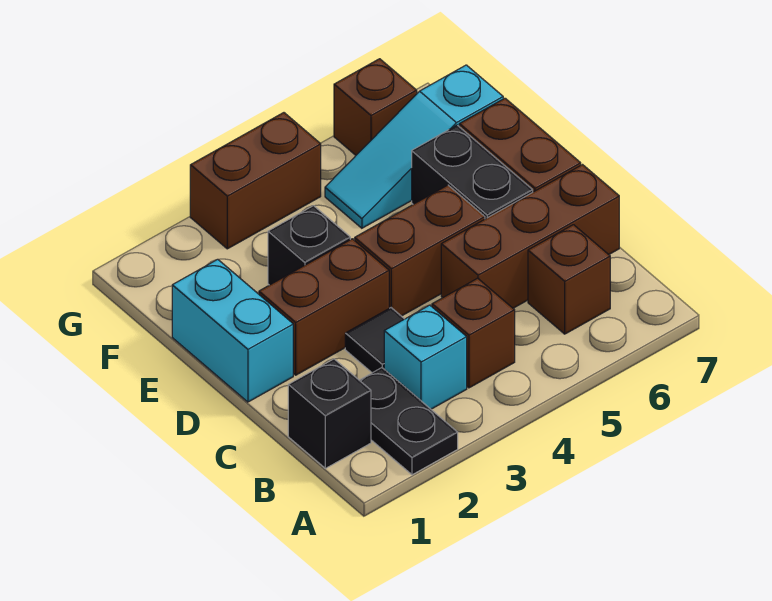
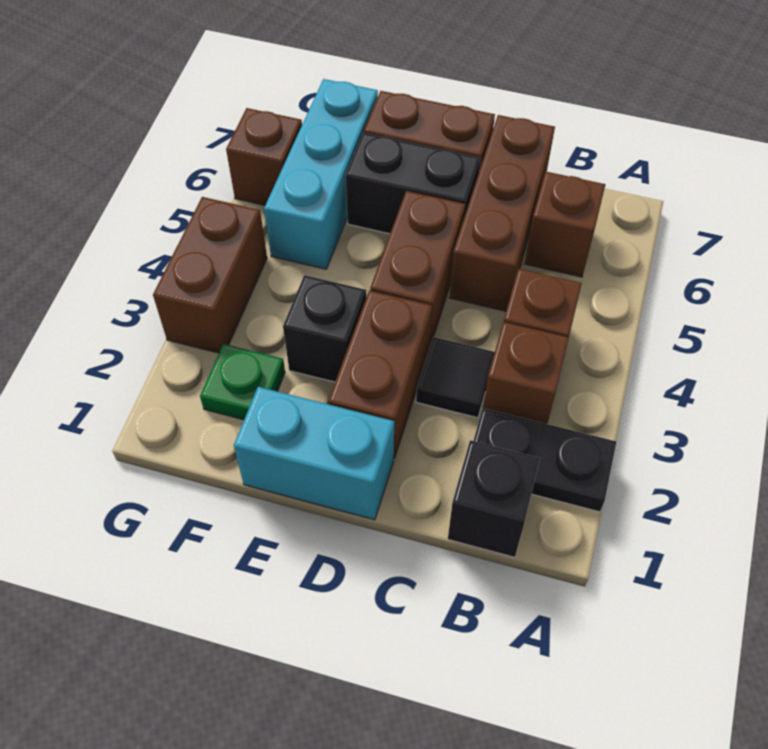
cyan 1x1 brick [384,305,467,409] -> brown 1x1 brick [483,322,569,424]
none -> green 1x1 plate [200,344,285,420]
cyan 1x3 slope [325,65,503,228] -> cyan 1x3 brick [264,79,378,269]

